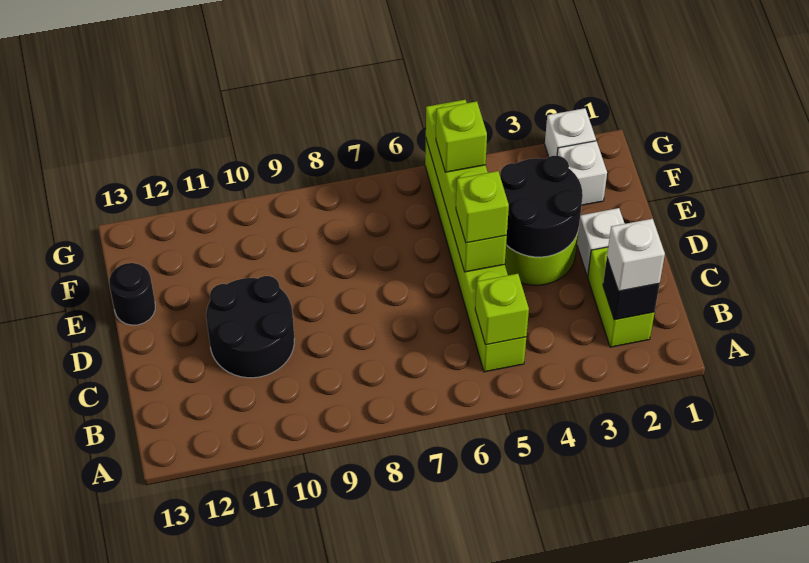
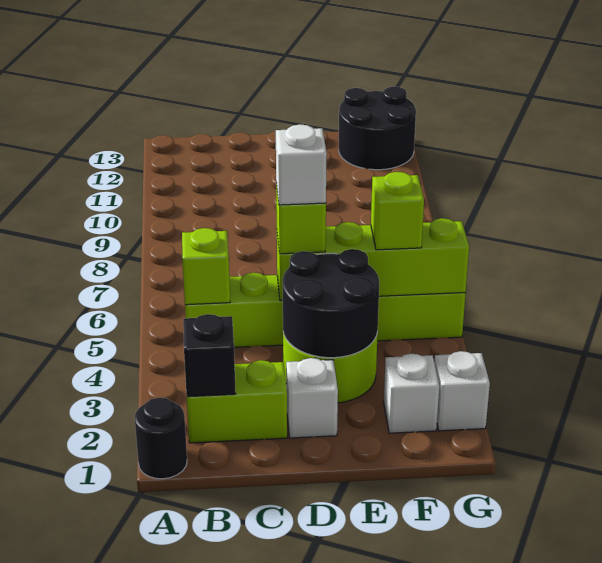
white 1x1 brick [607,219,665,291] -> white 1x1 brick moved to [276,124,327,205]
black 2x2 round brick [206,276,294,378] -> black 2x2 round brick moved to [339,86,416,170]
black 1x1 round brick [109,263,155,325] -> black 1x1 round brick moved to [135,398,187,479]

